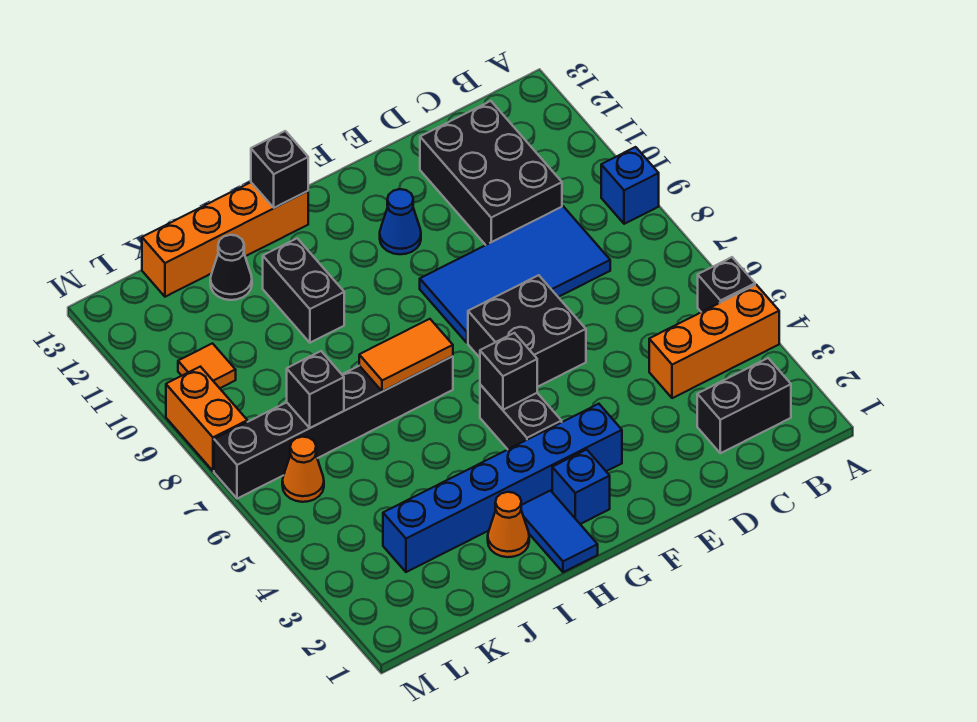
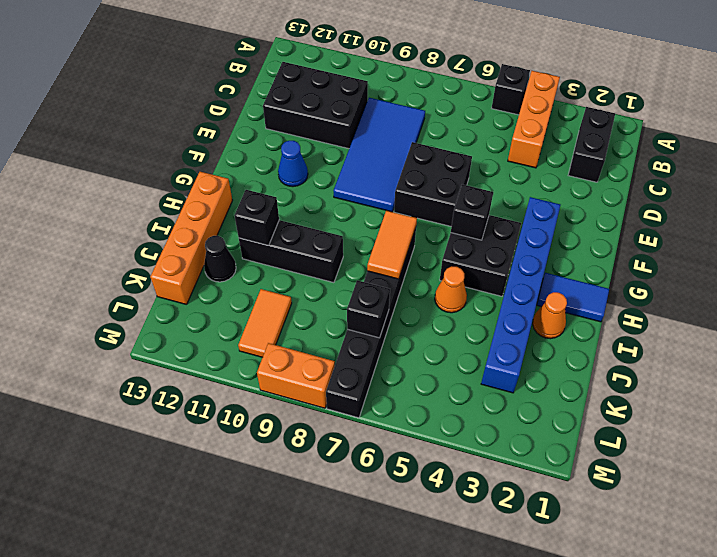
blue 1x1 brick [601,147,659,224] -> none
blue 1x1 brick [552,450,610,524] -> none
black 1x2 brick [480,385,562,449] -> black 2x2 brick [440,215,521,296]
black 1x1 brick [251,131,308,208] -> black 1x1 brick moved to [234,190,279,245]
black 1x2 brick [263,238,344,343] -> black 1x3 brick [239,220,343,283]
orange 1x1 cone [282,437,324,502] -> orange 1x1 cone moved to [435,266,467,313]
orange 1x1 tile [178,343,236,388] -> orange 1x2 tile [238,289,292,357]

